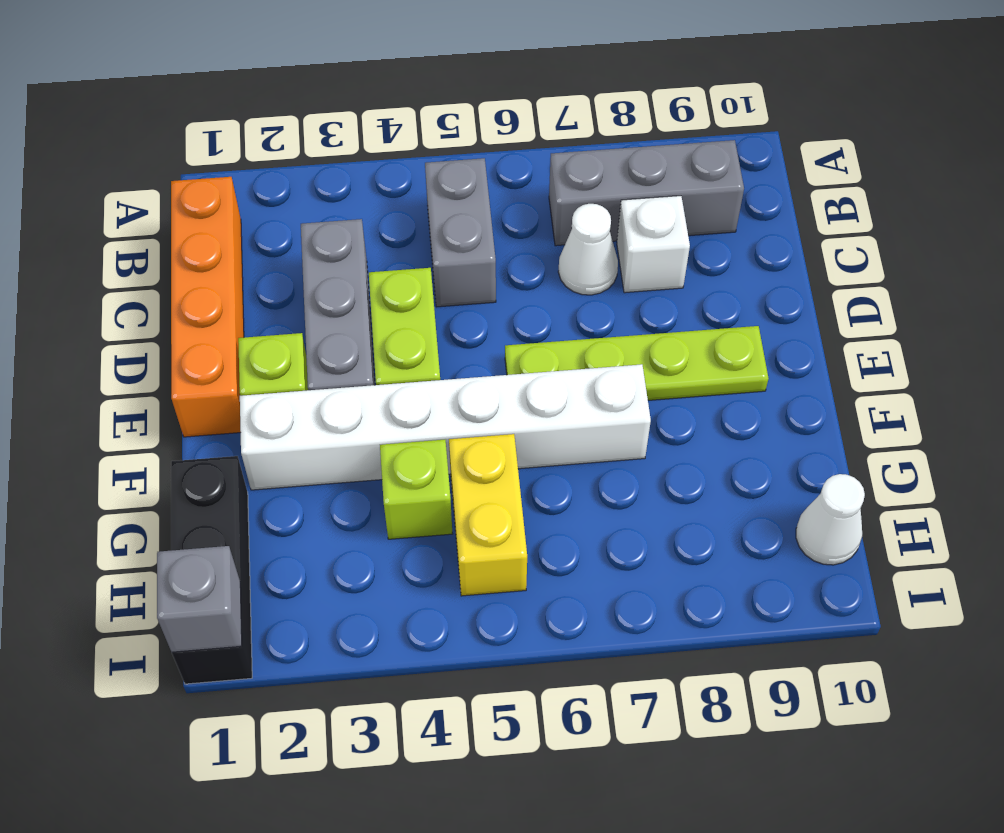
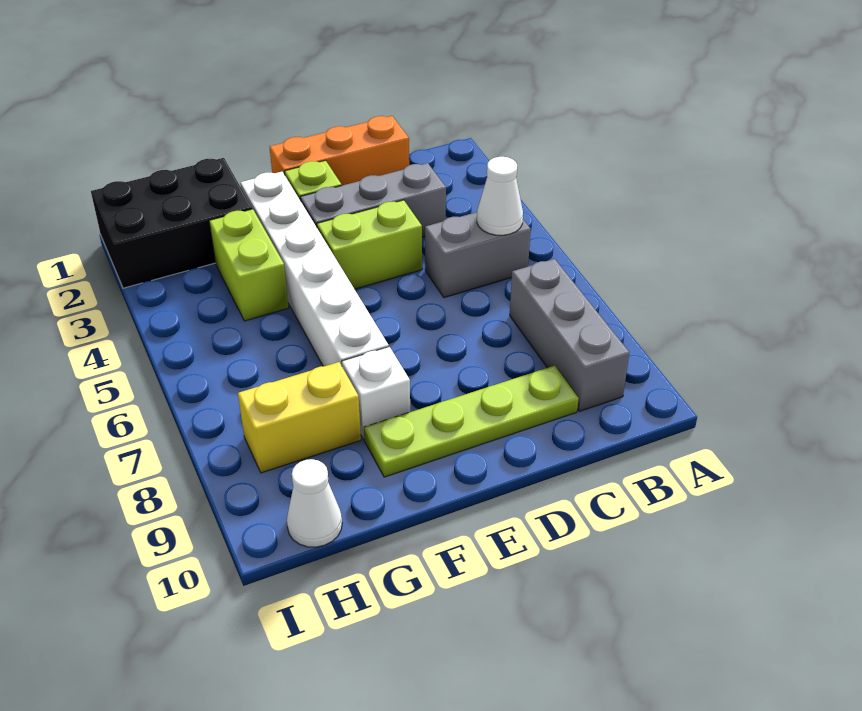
orange 1x4 brick [171,177,244,437] -> orange 1x3 brick [270,116,409,185]
white 1x1 cone [558,204,618,295] -> white 1x1 cone moved to [477,157,523,235]
white 1x1 brick [617,196,690,293] -> white 1x1 brick moved to [342,347,410,439]
lime 1x4 plate [505,326,769,400] -> lime 1x4 plate turned to [364,366,579,477]
black 1x3 brick [171,456,252,684] -> black 2x3 brick [91,158,252,288]
lime 1x1 brick [380,440,452,539] -> lime 1x2 brick [209,209,289,321]
yellow 1x2 brick [449,434,527,596] -> yellow 1x2 brick moved to [238,362,361,473]
grey 1x1 brick [157,546,242,652] -> none

